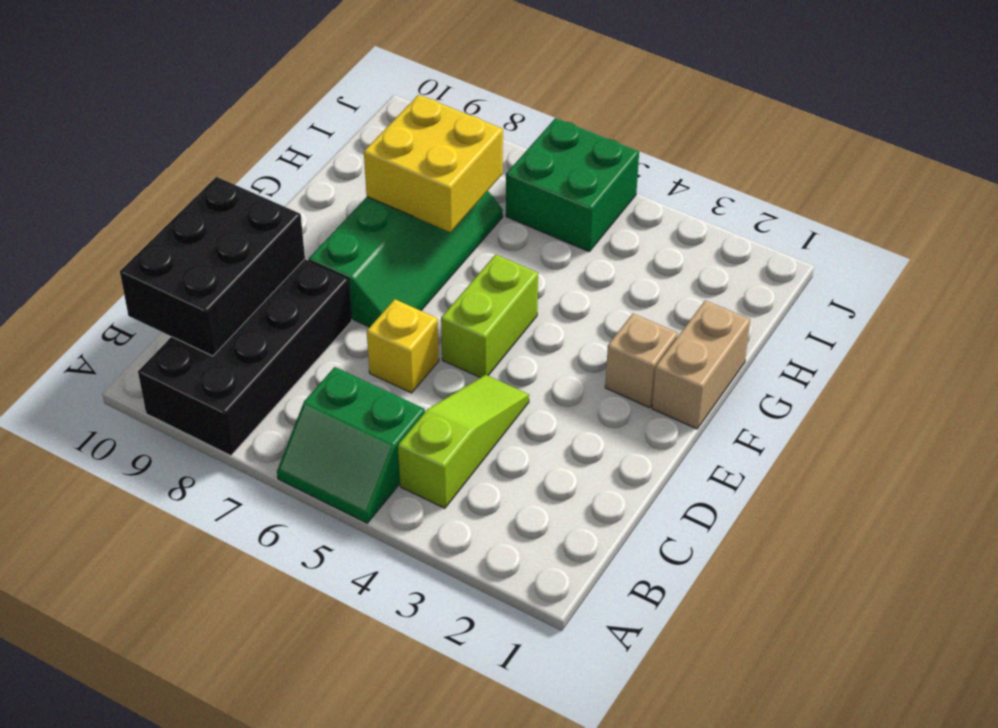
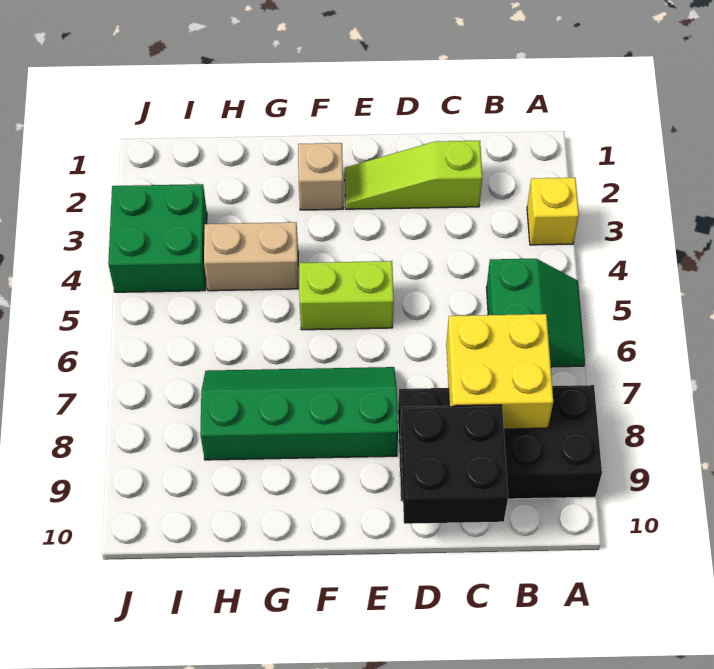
lime 1x3 slope [398,375,529,508] -> lime 1x3 slope moved to [345,141,482,209]
black 2x3 brick [120,177,305,356] -> black 2x2 brick [401,405,508,524]
yellow 1x1 brick [367,299,439,393] -> yellow 1x1 brick moved to [527,178,579,245]
tan 1x2 brick [652,301,750,429] -> tan 1x2 brick moved to [204,222,298,291]
yellow 2x2 brick [364,95,503,232] -> yellow 2x2 brick moved to [446,314,553,429]
green 2x2 brick [506,118,639,252] -> green 2x2 brick moved to [108,184,207,292]

